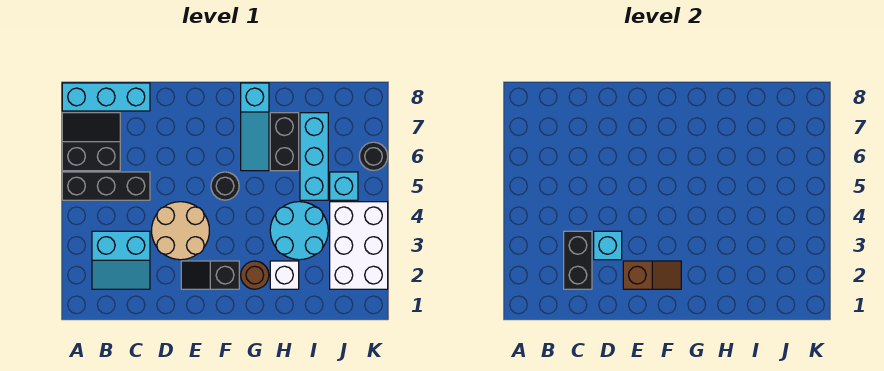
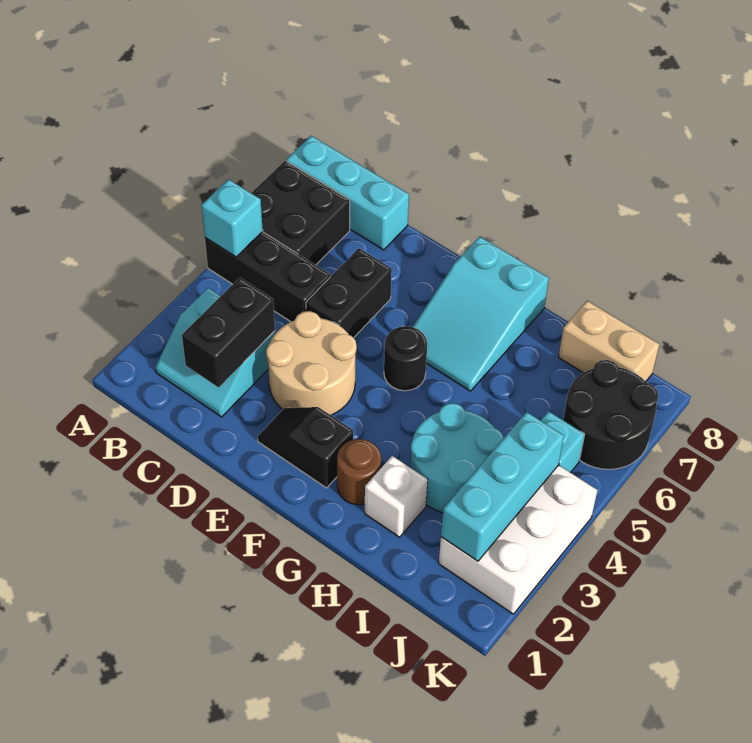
black 2x2 slope [62,113,120,171] -> black 2x2 brick [252,161,350,265]
cyan 1x1 brick [594,231,622,260] -> cyan 1x1 brick moved to [201,179,263,257]
brown 1x2 slope [623,261,681,289] -> none
cyan 1x3 slope [241,83,269,171] -> cyan 2x3 slope [413,236,549,391]
black 1x2 brick [270,113,299,171] -> black 1x2 brick moved to [306,248,392,338]
cyan 1x3 brick [300,113,328,200] -> cyan 1x3 brick moved to [441,412,564,561]
none -> tan 1x2 brick [559,301,659,381]
black 1x1 round brick [359,142,388,170] -> black 2x2 round brick [563,360,658,469]

